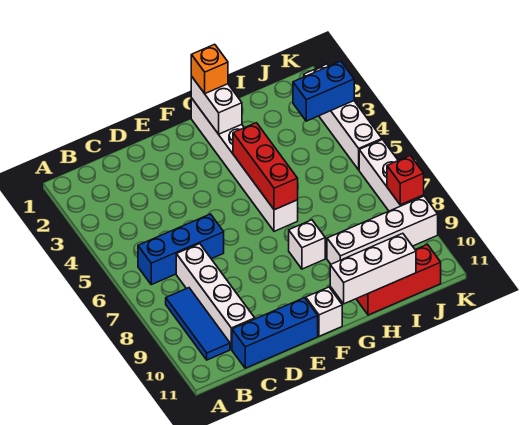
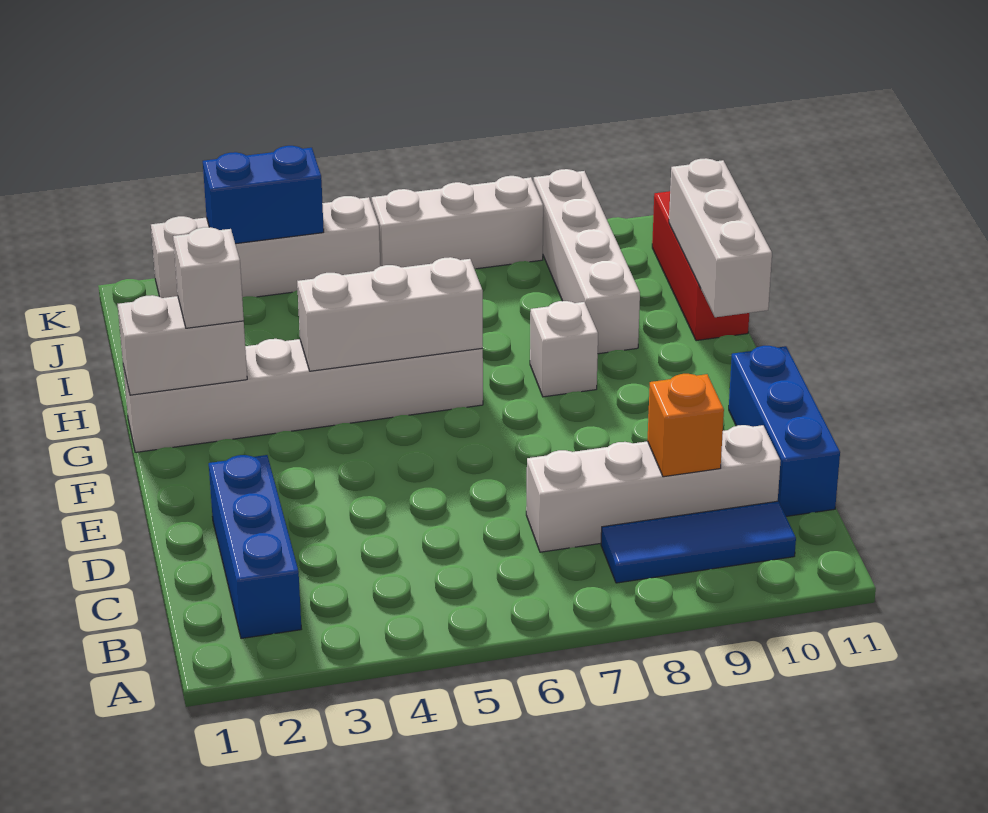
blue 1x3 brick [138,214,224,285] -> blue 1x3 brick moved to [209,455,301,639]
white 1x1 brick [306,287,342,336] -> white 1x1 brick moved to [173,227,244,328]
orange 1x1 brick [191,44,228,93] -> orange 1x1 brick moved to [647,374,724,477]
red 1x3 brick [233,123,298,210] -> white 1x3 brick [297,257,483,371]
blue 1x2 brick [293,61,354,121] -> blue 1x2 brick turned to [203,146,324,244]
red 1x1 brick [387,156,424,205] -> none

